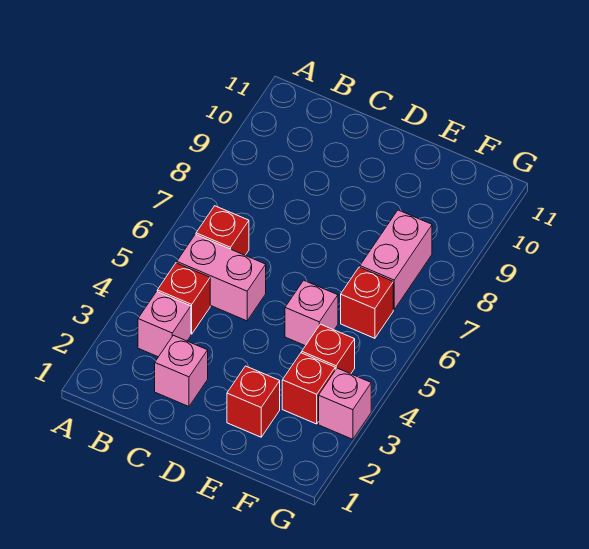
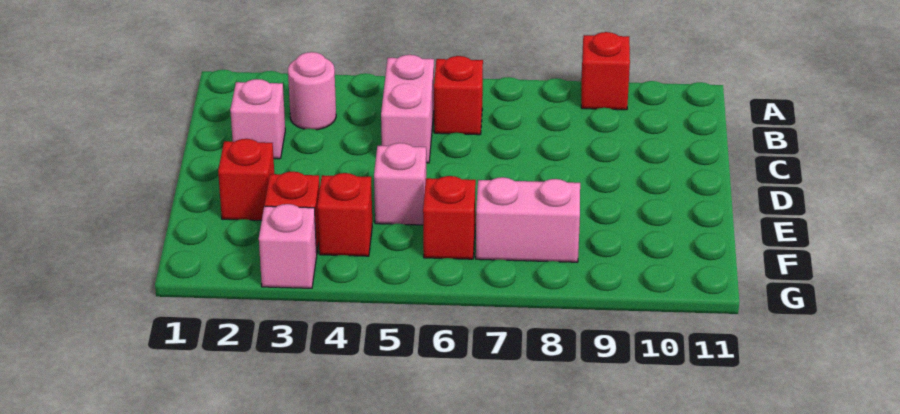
pink 1x1 brick [138,292,191,357] -> pink 1x1 round brick [288,52,336,130]
red 1x1 brick [157,263,210,334] -> red 1x1 brick moved to [581,32,630,110]

